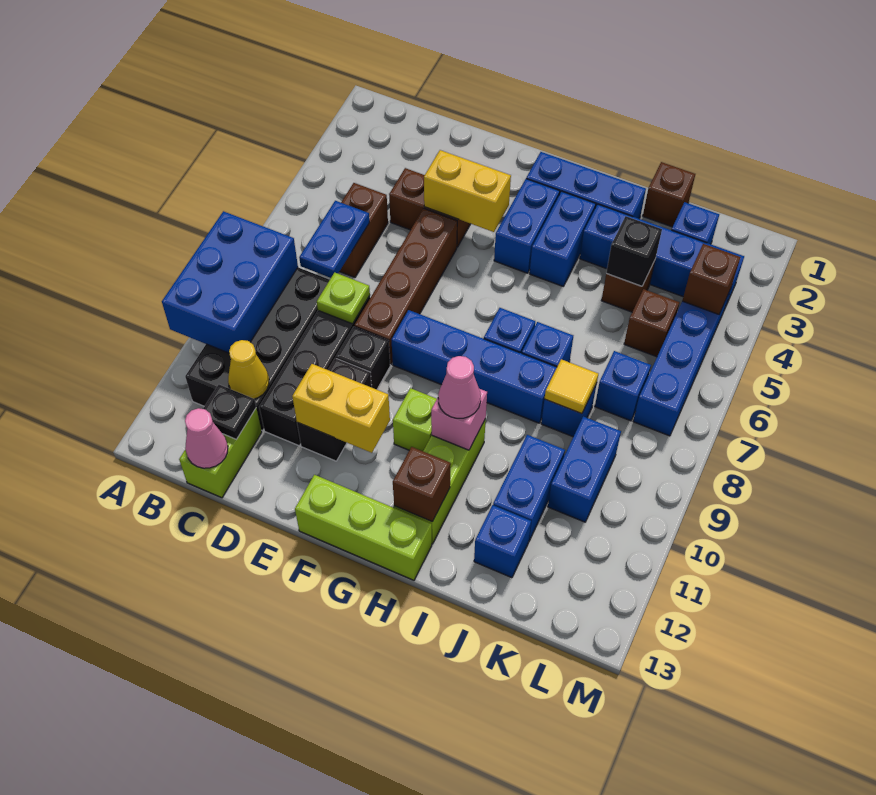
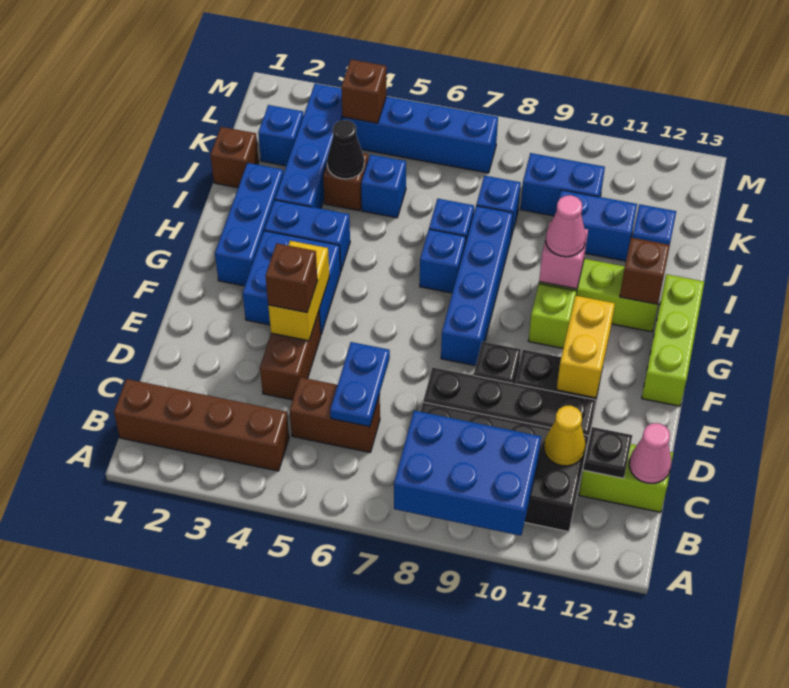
blue 1x2 plate [299,201,369,278] -> blue 1x2 plate turned to [330,342,390,427]
lime 1x1 plate [317,273,370,324] -> none
brown 1x4 brick [354,208,457,365] -> brown 1x4 brick moved to [114,379,289,471]
blue 1x2 brick [494,179,560,273] -> blue 2x2 brick [243,231,341,334]
black 1x1 brick [606,216,662,286] -> black 1x1 cone [327,120,364,179]
yellow 1x1 tile [545,359,598,414] -> none
brown 1x1 brick [624,289,680,357] -> brown 1x1 brick moved to [266,243,318,312]
blue 1x1 brick [595,351,651,421] -> blue 1x1 brick moved to [361,154,406,218]

